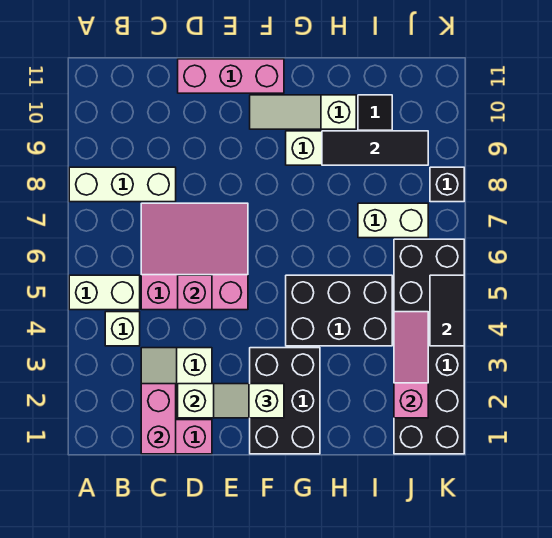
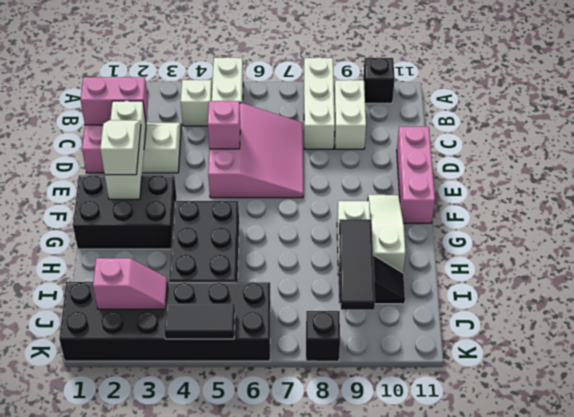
none -> black 1x1 brick [363,57,395,103]
white 1x2 brick [358,203,428,238] -> white 1x2 brick moved to [334,80,366,149]
pink 1x3 slope [394,312,428,418] -> pink 1x2 slope [93,258,167,309]

